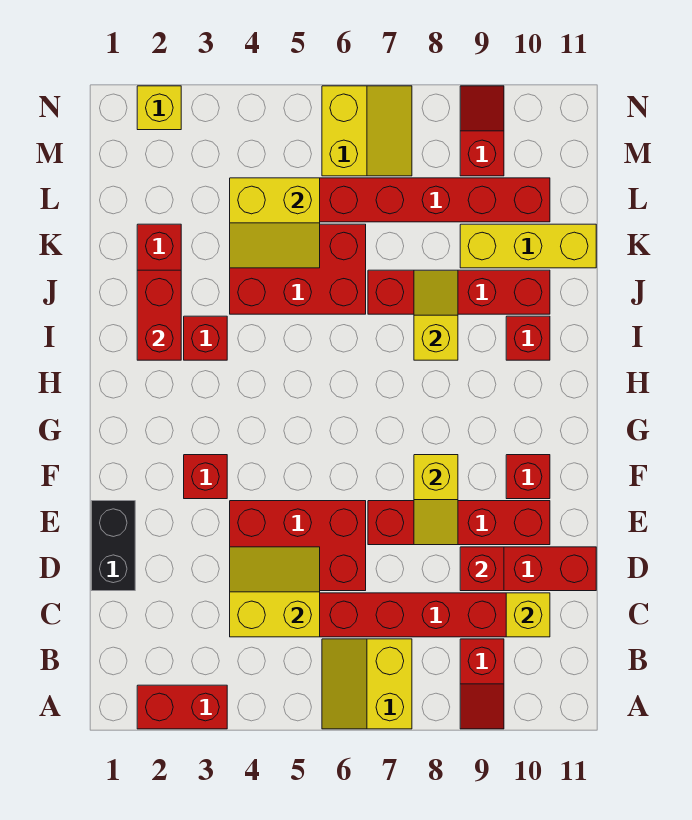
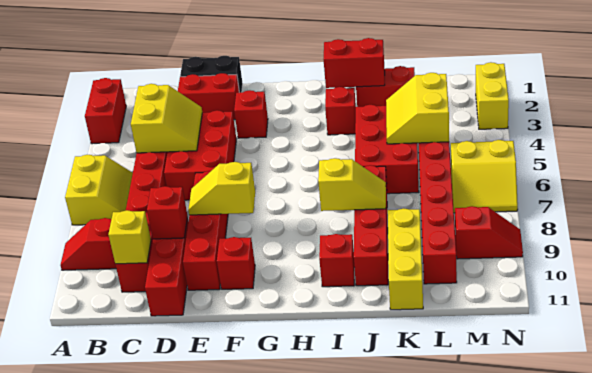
yellow 2x2 slope [322,639,412,729] -> yellow 2x2 slope turned to [65,154,133,225]
none -> red 1x2 brick [178,73,239,120]
yellow 1x1 brick [137,86,181,130] -> yellow 1x2 brick [476,62,509,129]

